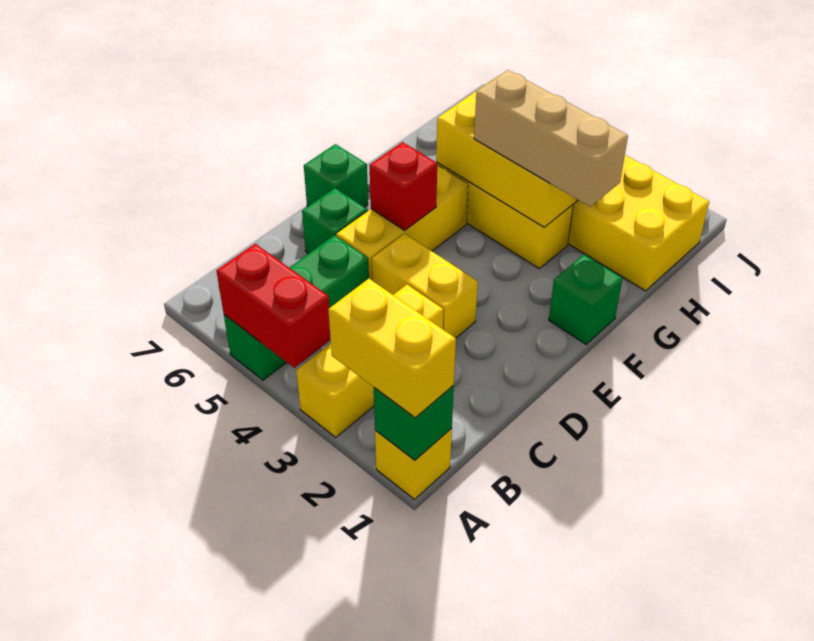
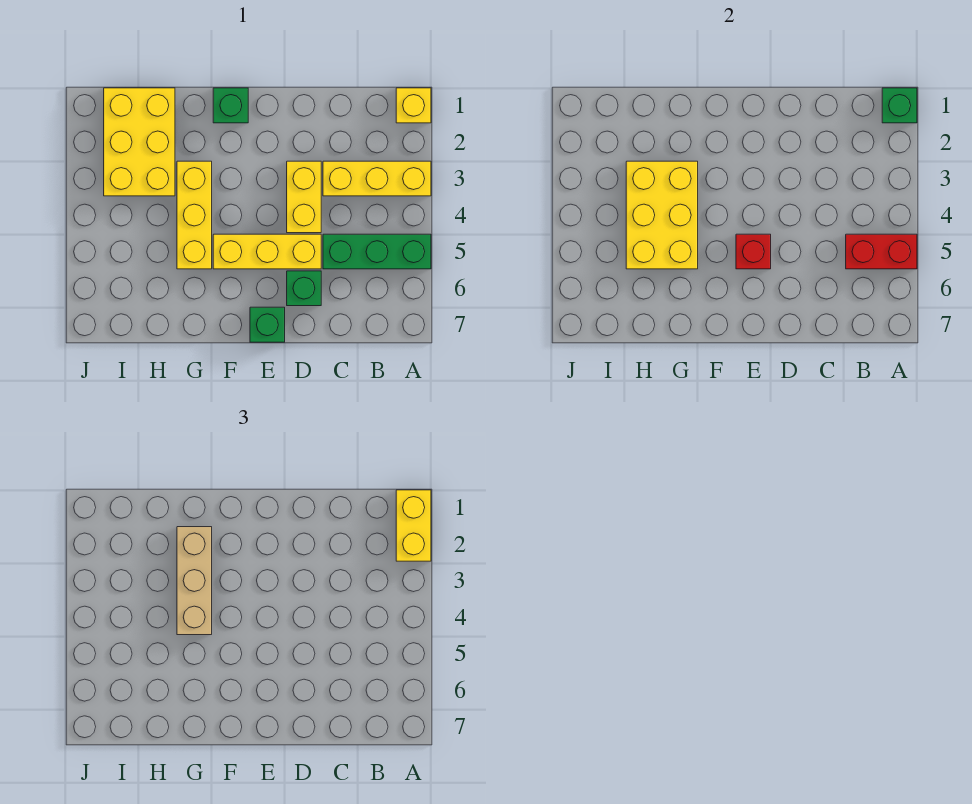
red 1x2 brick [216,244,331,368] -> red 1x2 brick turned to [846,234,917,269]

